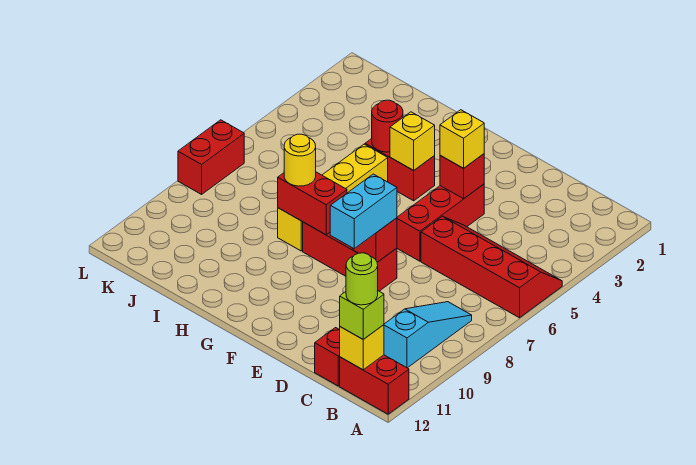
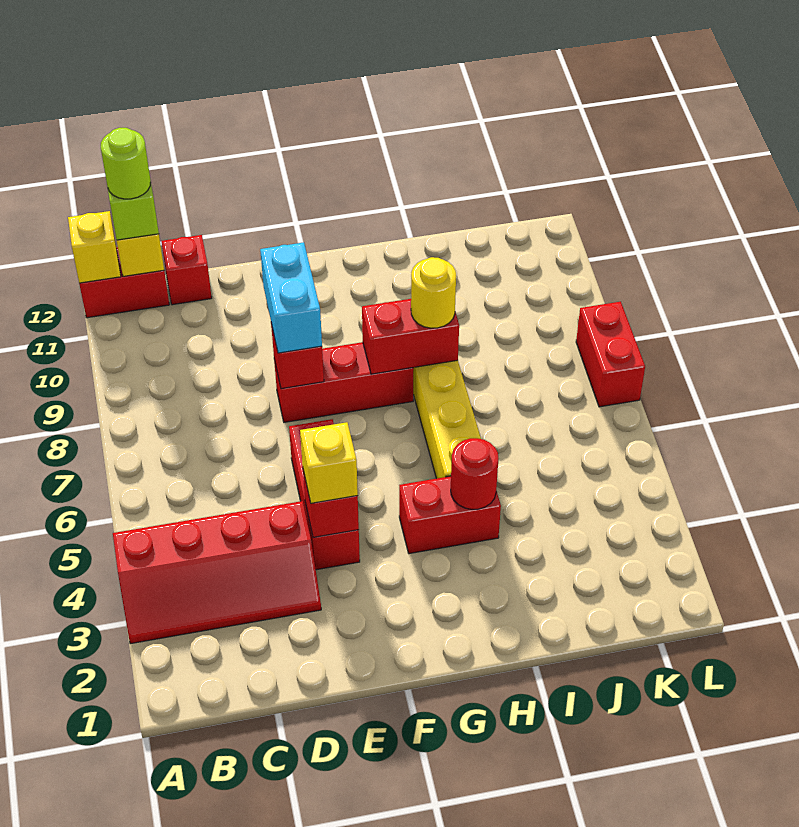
red 2x4 slope [421,216,562,318] -> red 2x4 slope moved to [113,501,321,644]
cyan 1x3 slope [384,302,472,368] -> none
yellow 1x1 brick [390,112,435,170] -> yellow 1x1 brick moved to [68,211,121,283]

